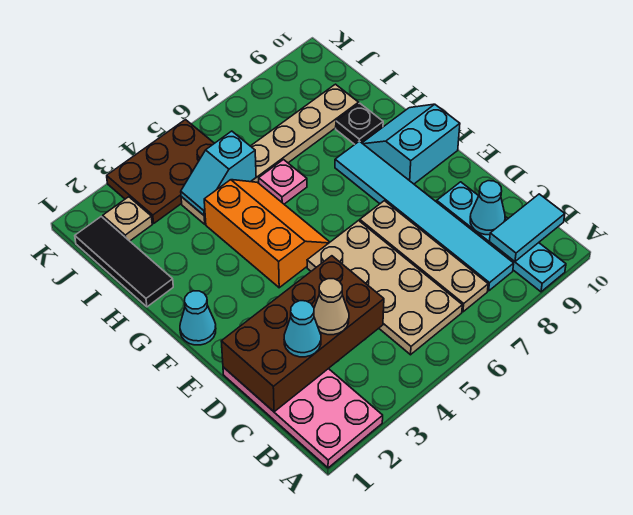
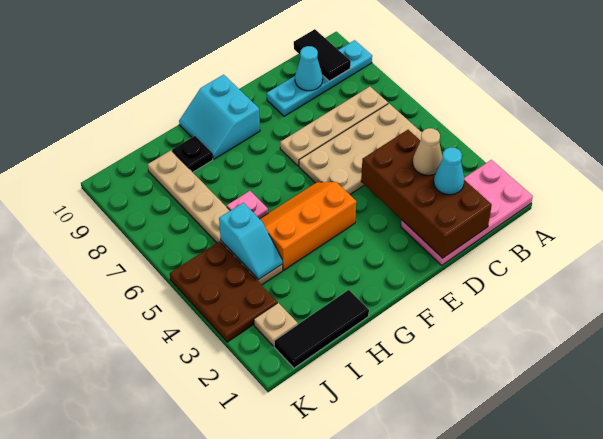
cyan 1x6 tile [335,141,514,291] -> none
cyan 1x2 tile [489,194,565,261] -> black 1x2 tile [294,29,351,81]
cyan 1x1 cone [180,291,216,345] -> none

